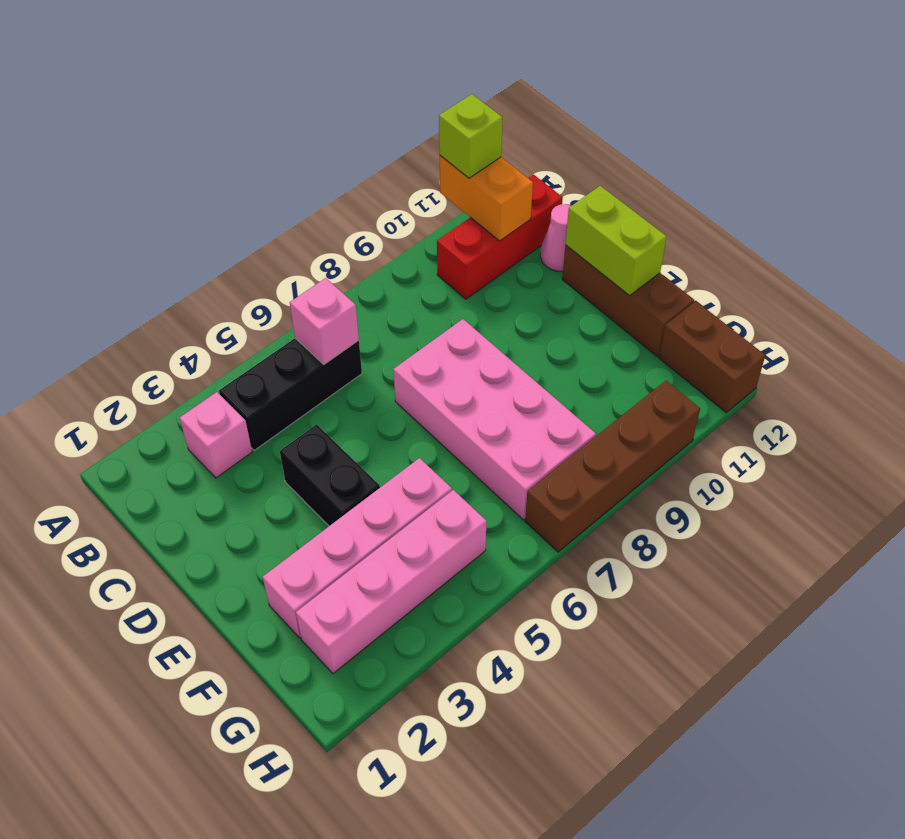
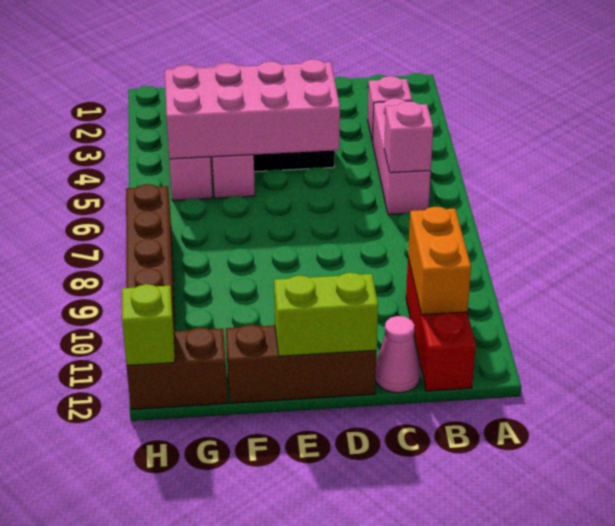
orange 1x2 brick [440,156,533,241] -> orange 1x2 brick turned to [408,207,471,315]
lime 1x1 brick [439,94,502,178] -> lime 1x1 brick moved to [122,284,175,366]
black 1x3 brick [219,338,362,451] -> pink 1x3 brick [373,98,431,215]
pink 2x4 brick [393,319,596,520] -> pink 2x4 brick moved to [165,60,340,159]

